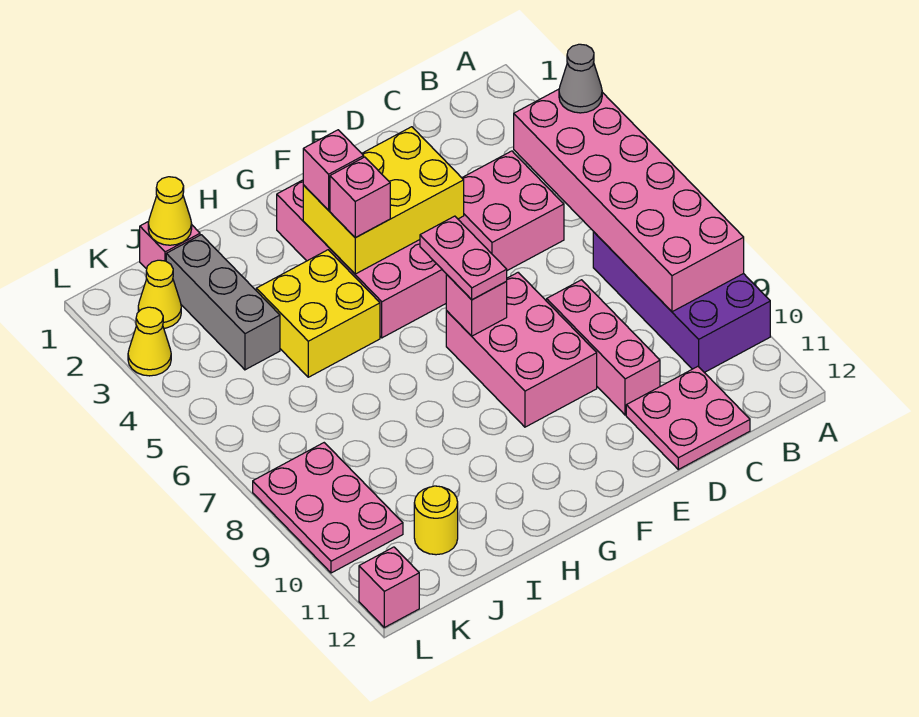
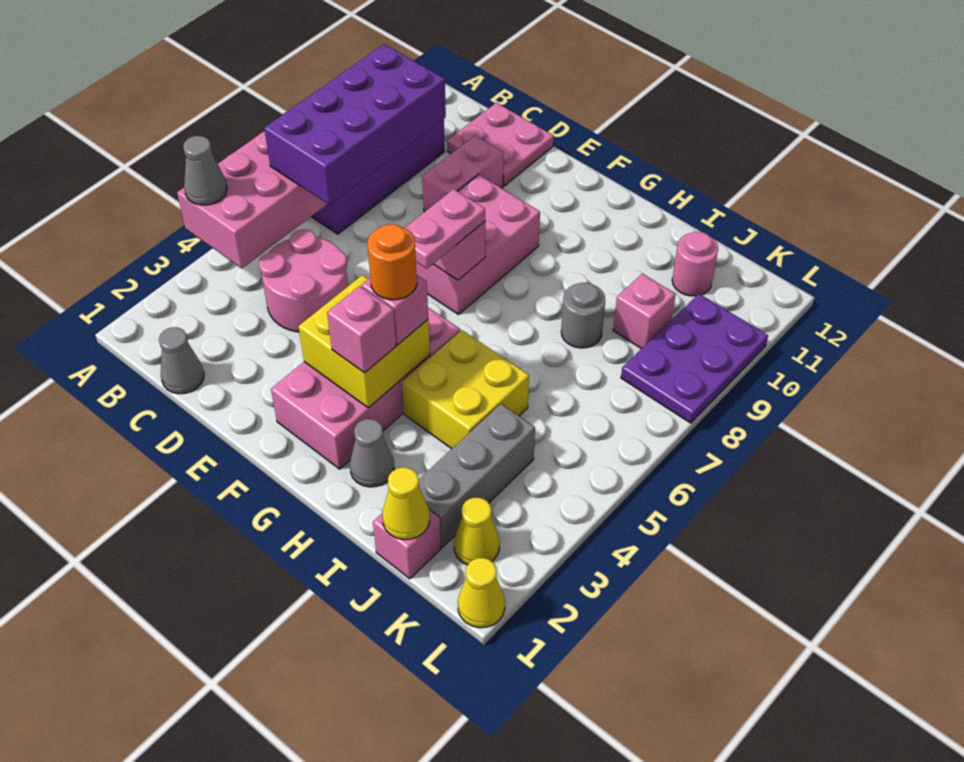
none -> purple 2x4 brick [264,44,446,205]
none -> grey 1x1 cone [159,327,204,394]
pink 2x2 brick [458,151,564,271] -> pink 2x2 round brick [259,229,348,332]
pink 1x3 brick [547,280,660,415] -> pink 1x2 brick [422,135,504,211]
yellow 2x3 brick [303,127,464,274] -> yellow 2x2 brick [298,275,430,408]
none -> orange 1x1 round brick [368,224,417,300]
none -> grey 1x1 cone [350,419,394,487]
none -> grey 1x1 round brick [561,283,605,348]
yellow 1x1 round brick [414,486,458,555] -> pink 1x1 round brick [672,232,718,296]
pink 2x3 plate [253,443,403,573] -> purple 2x3 plate [621,294,768,423]
yellow 1x1 cone [128,307,171,376] -> yellow 1x1 cone moved to [458,558,505,628]
pink 1x1 brick [359,547,419,627] -> pink 1x1 brick moved to [613,274,676,349]

